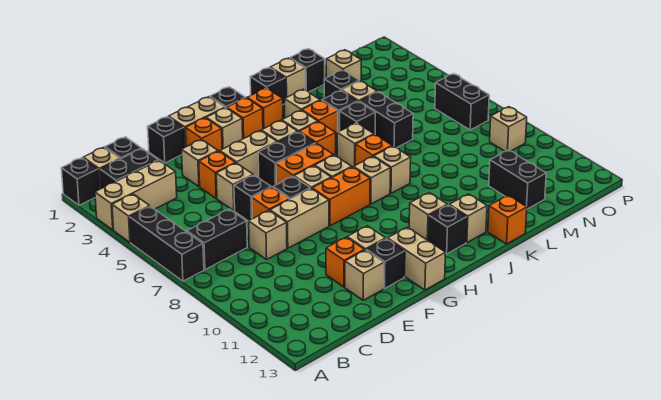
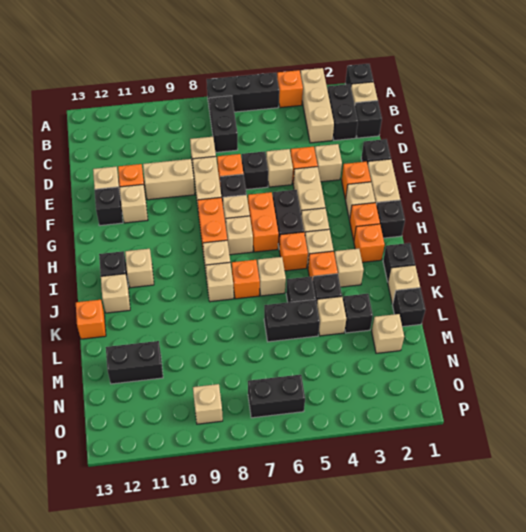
tan 1x1 brick [112,194,150,243] -> orange 1x1 brick [277,70,303,108]
tan 1x2 brick [388,227,446,290] -> tan 1x2 brick moved to [143,159,195,200]

